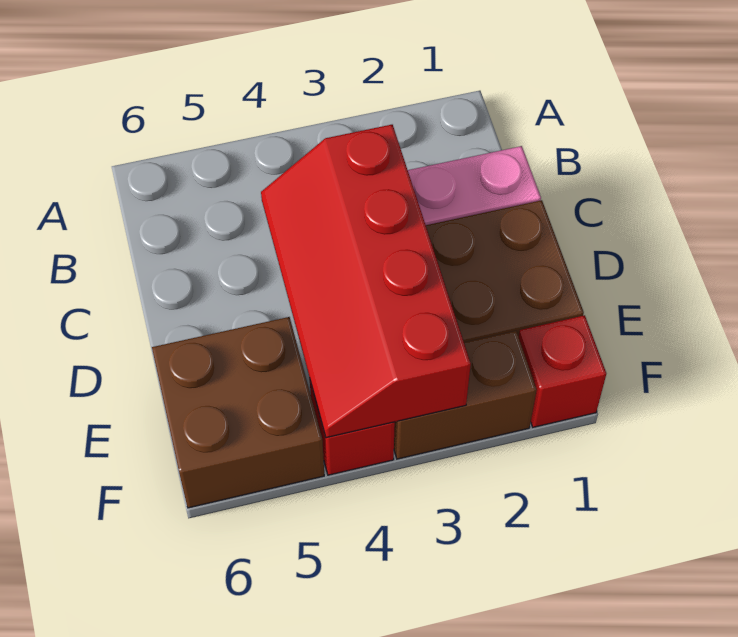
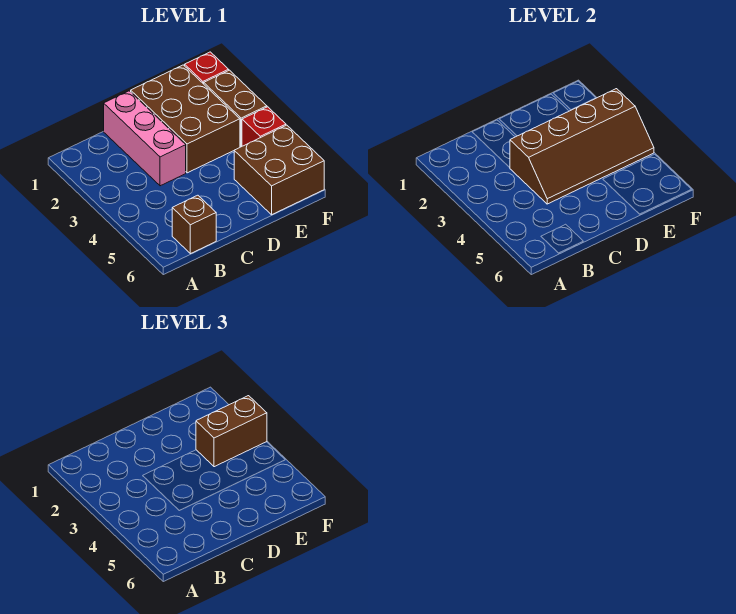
none -> brown 1x1 brick [172,195,216,254]
red 2x4 slope [261,125,471,438] -> brown 2x4 slope [510,89,654,204]
none -> brown 1x2 brick [196,396,267,467]

